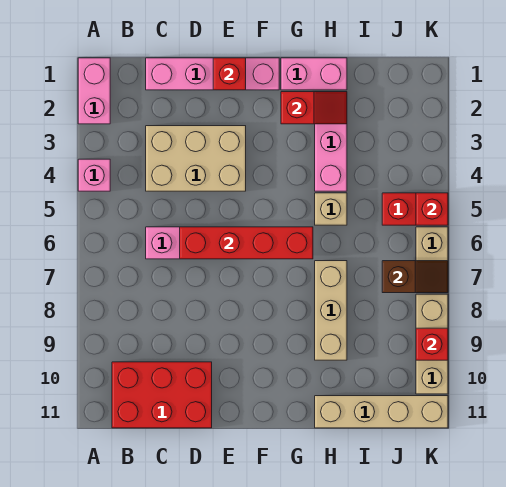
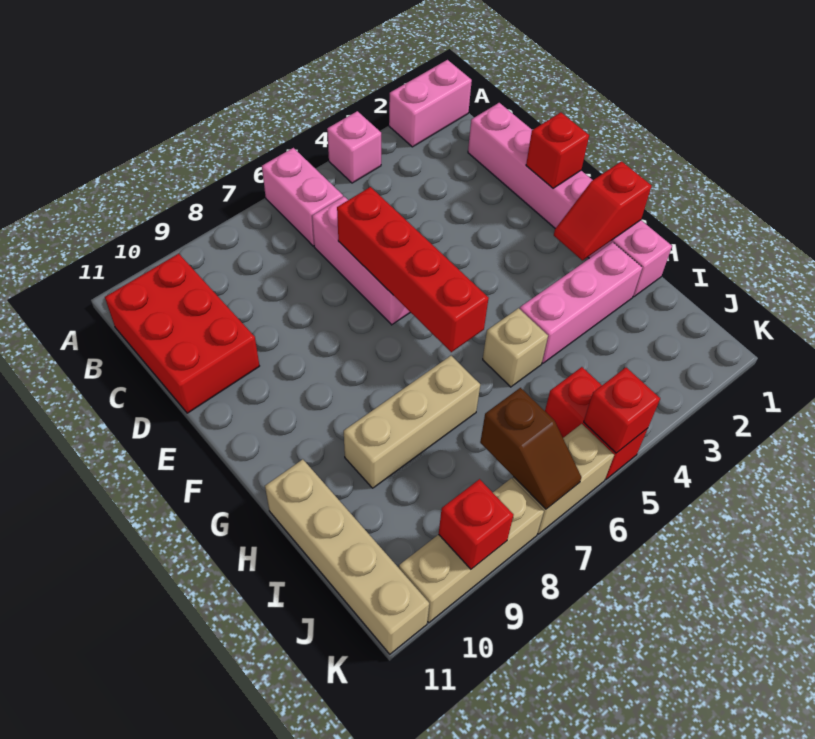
none -> pink 1x2 brick [262,148,343,246]
tan 2x3 brick [146,126,246,191] -> none
red 1x2 slope [281,92,347,124] -> red 1x2 slope turned to [554,161,652,260]

